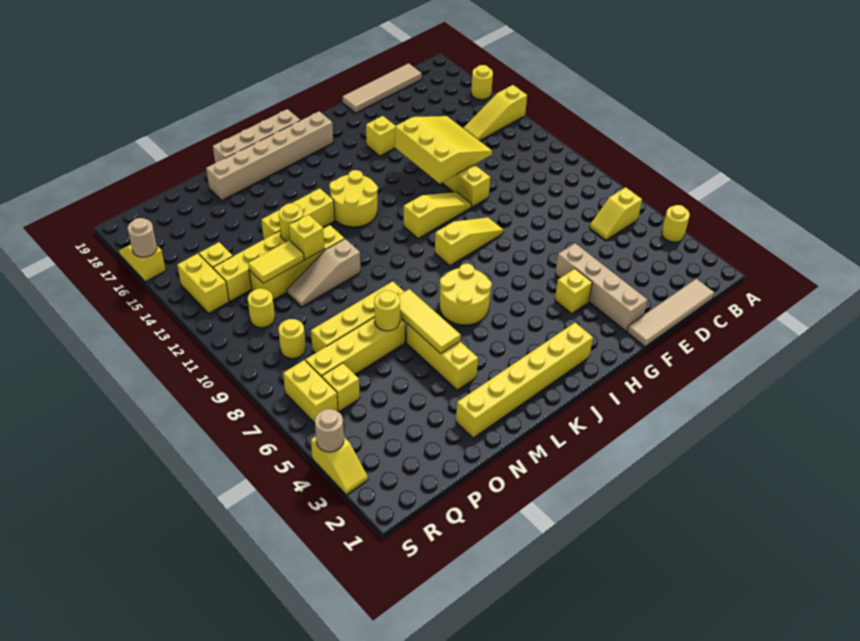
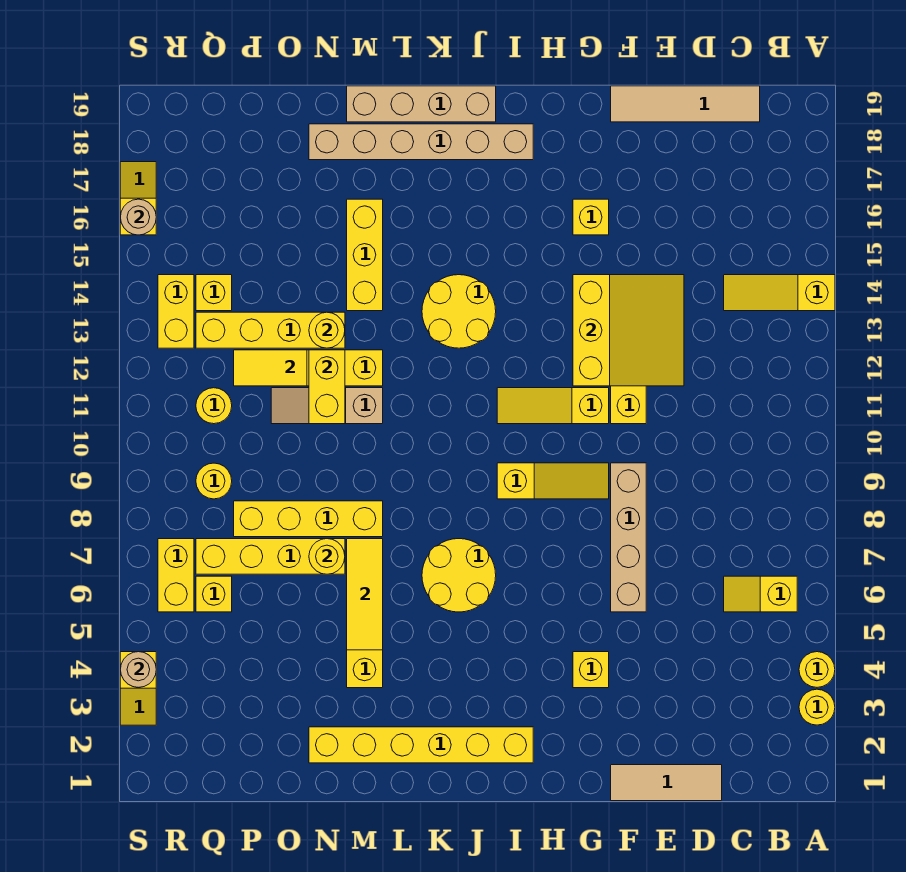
yellow 1x1 round brick [471,65,493,100] -> yellow 1x1 round brick moved to [799,689,835,725]
tan 1x4 tile [627,279,714,346] -> tan 1x3 tile [611,765,722,801]
tan 1x4 brick [555,243,647,331] -> tan 1x4 brick moved to [611,463,646,612]
yellow 1x3 slope [404,192,471,238] -> yellow 1x3 slope turned to [497,388,609,424]
yellow 1x3 brick [261,188,335,239] -> yellow 1x3 brick turned to [347,199,383,311]
yellow 1x1 brick [289,214,324,260] -> yellow 1x2 brick [309,350,345,424]

